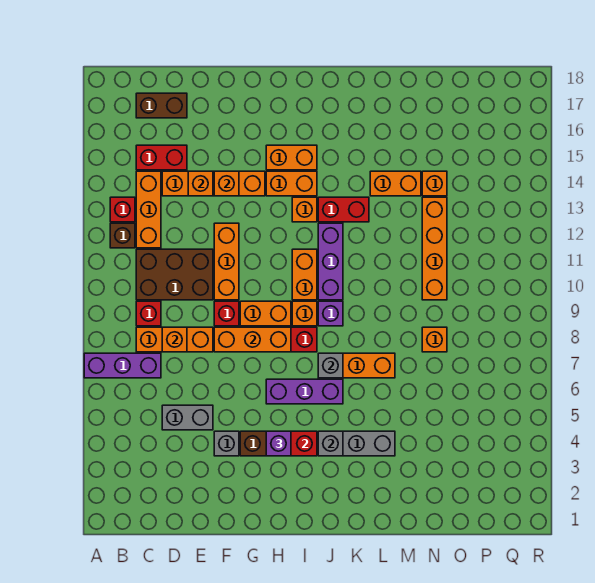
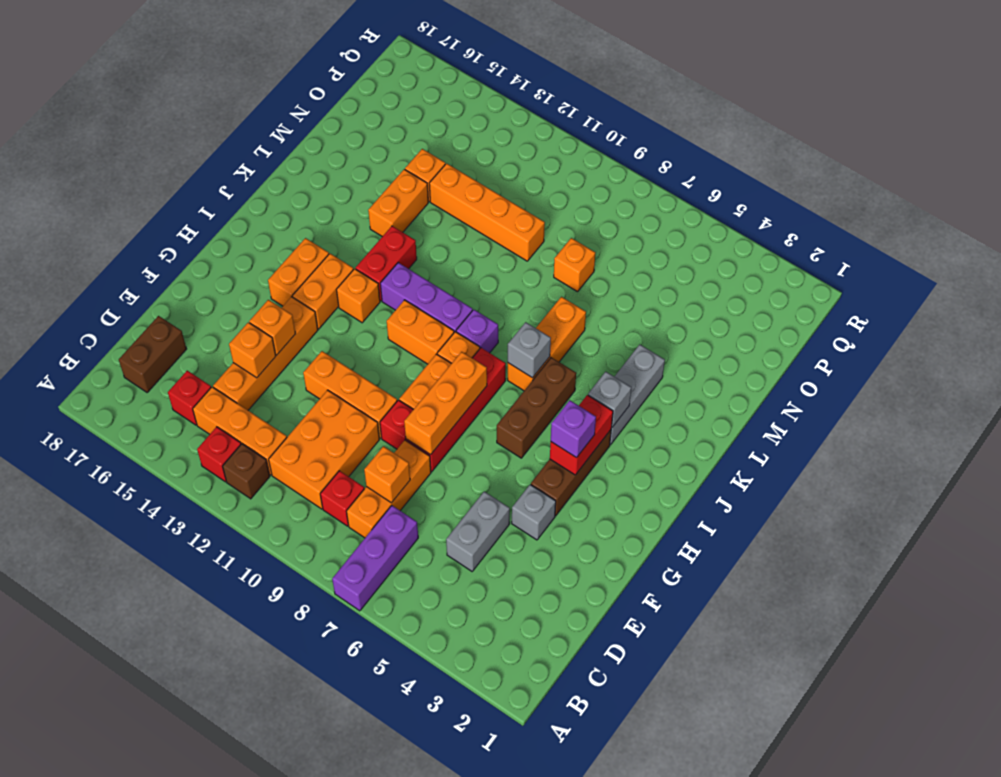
brown 2x3 brick [136,249,213,300] -> orange 2x3 brick [269,390,380,509]
red 1x2 brick [136,145,187,170] -> red 1x1 brick [168,371,211,425]
purple 1x3 brick [266,379,343,404] -> brown 1x3 brick [497,357,576,458]

